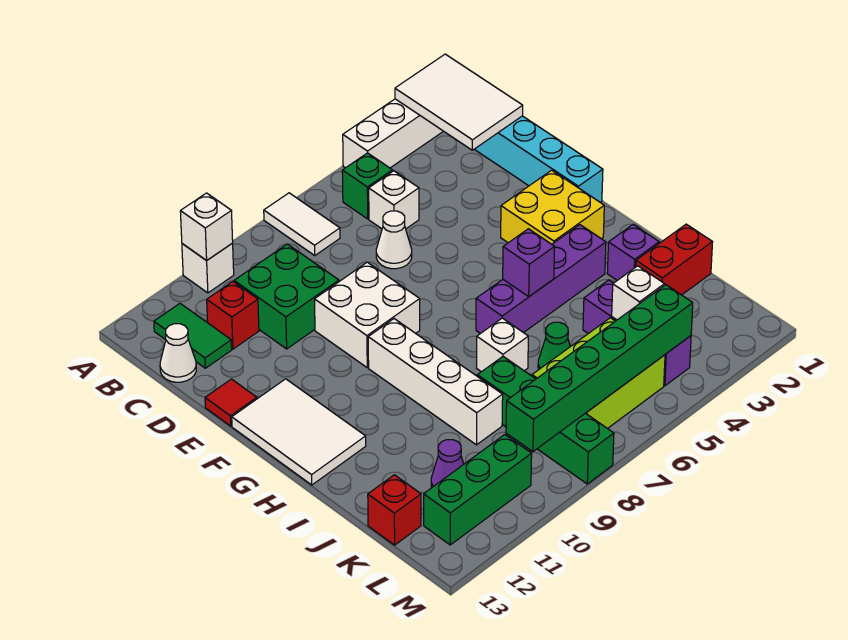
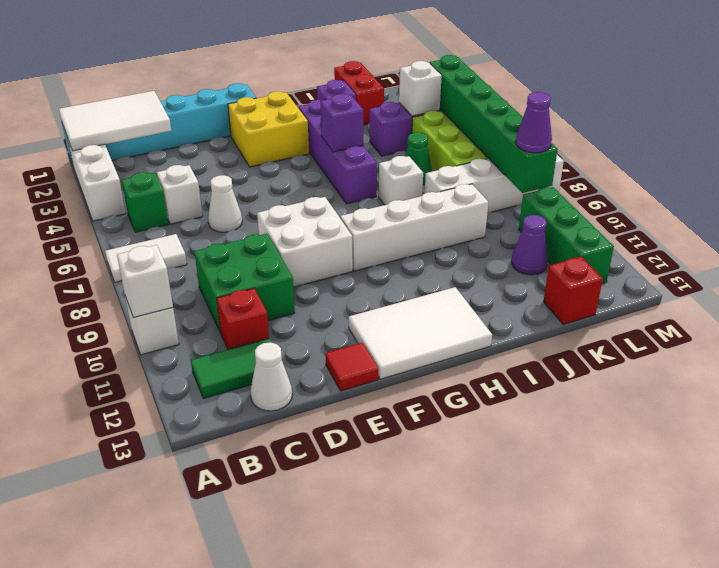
green 1x4 brick [477,357,614,484] -> white 1x4 brick [425,155,564,213]
none -> purple 1x1 cone [516,92,552,153]

